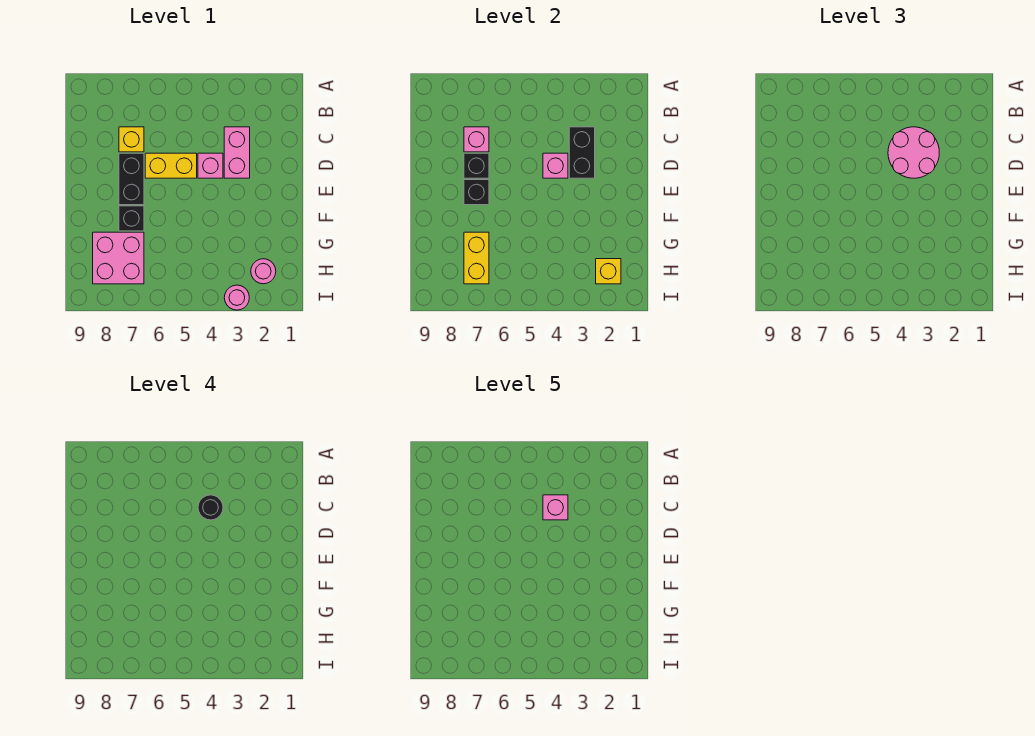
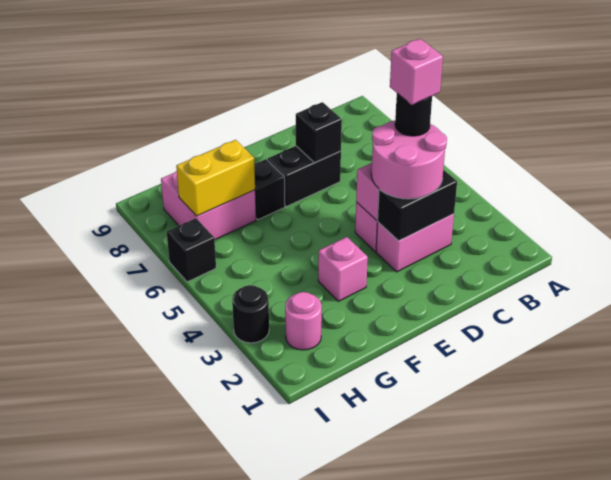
yellow 1x1 brick [119,127,144,152] -> none
pink 1x1 brick [464,127,489,152] -> pink 1x1 brick moved to [318,237,368,301]
yellow 1x2 brick [145,153,197,178] -> none
black 1x1 brick [464,180,489,205] -> black 1x1 brick moved to [167,218,216,282]
yellow 1x1 brick [596,259,621,284] -> none
pink 1x1 round brick [224,285,249,310] -> black 1x1 round brick [232,285,269,343]

